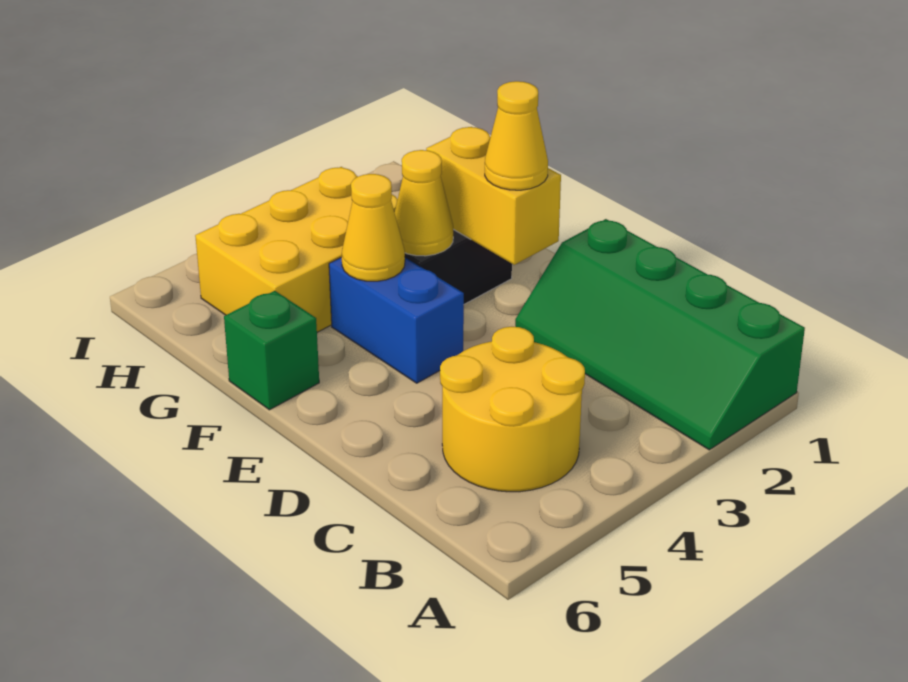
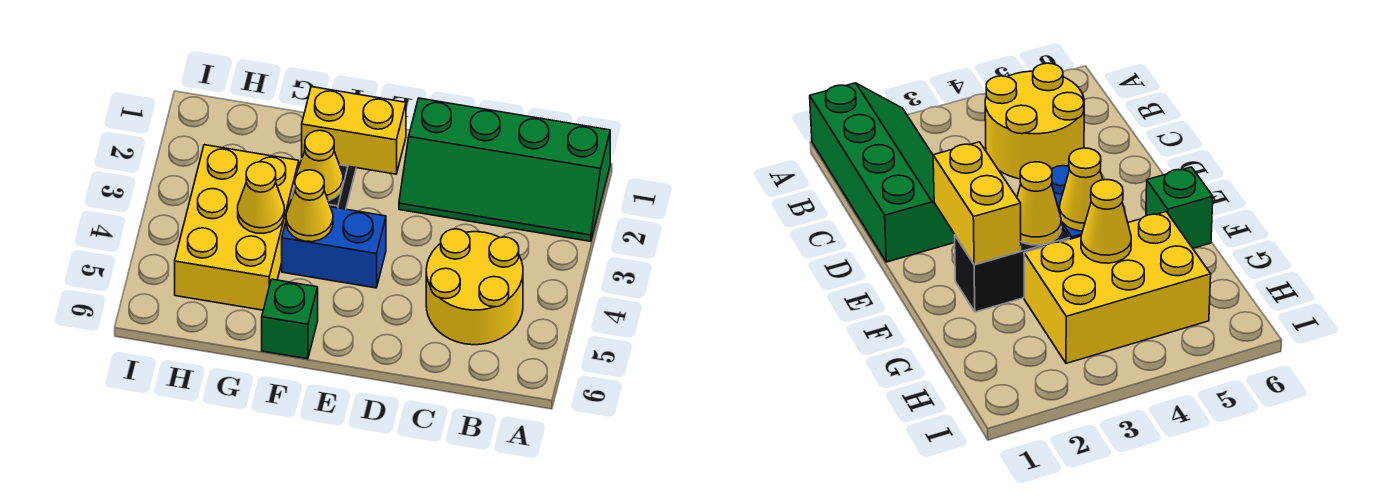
yellow 1x1 cone [485,81,548,190] -> yellow 1x1 cone moved to [238,162,284,233]

